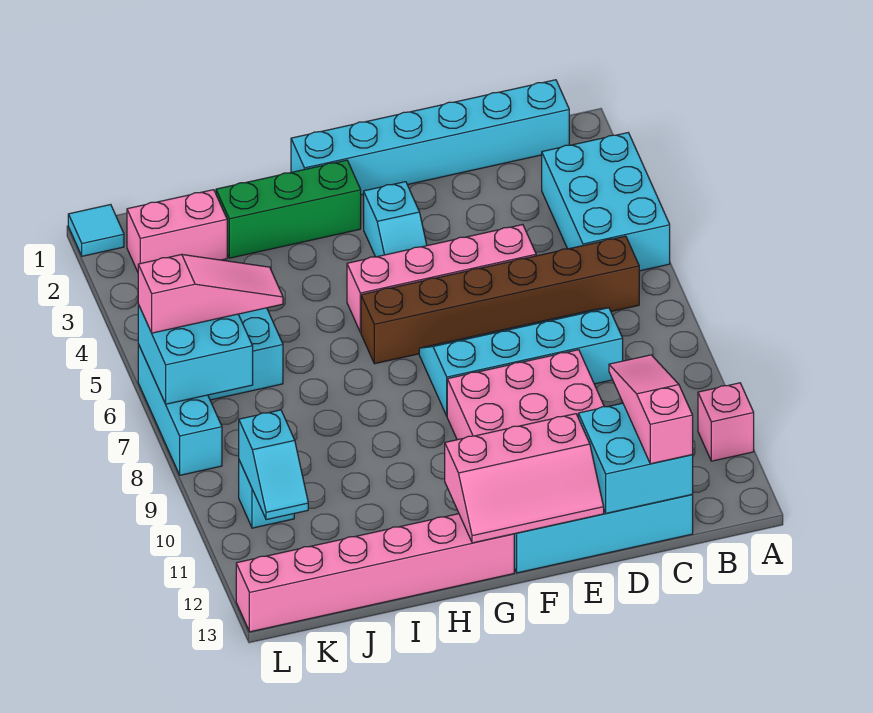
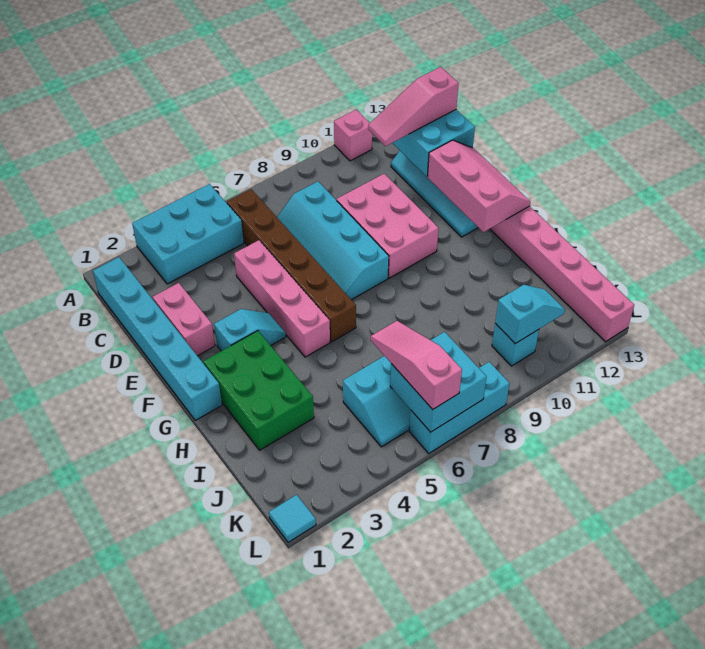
green 1x3 brick [216,160,361,258] -> green 2x3 brick [203,331,314,450]
pink 1x2 brick [127,190,227,272] -> pink 1x2 brick moved to [153,283,215,356]

